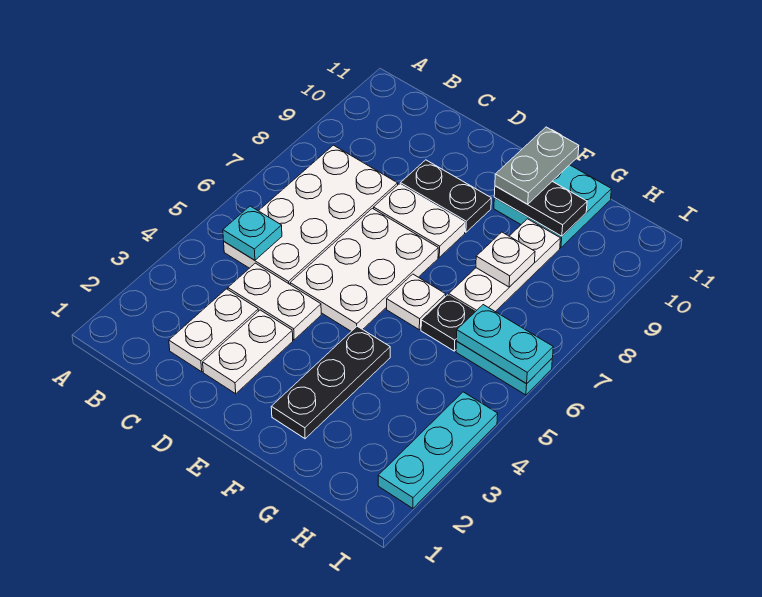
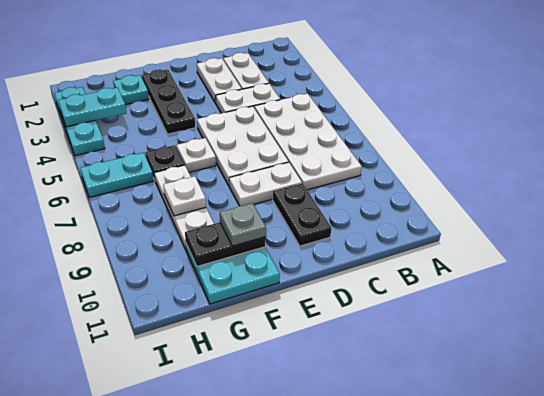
cyan 1x1 plate [223,206,282,260] -> cyan 1x1 plate moved to [113,75,149,105]
black 1x2 plate [400,160,491,232] -> black 1x2 plate turned to [273,183,331,246]
grey 1x2 plate [495,127,579,204] -> grey 1x1 plate [220,203,266,246]
cyan 1x2 plate [457,305,553,384] -> cyan 1x2 plate moved to [58,88,126,127]

